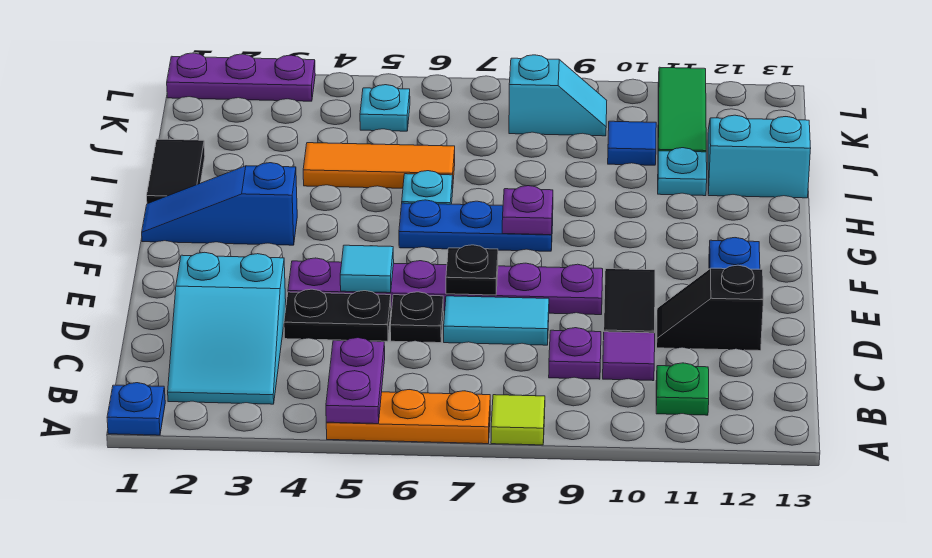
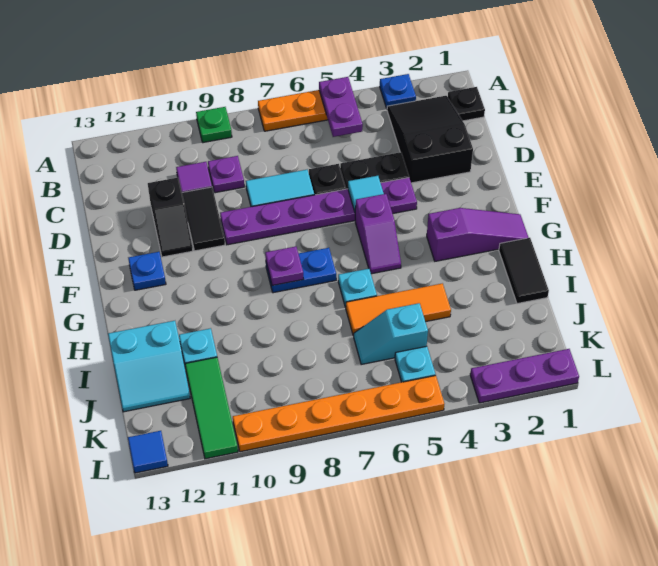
blue 1x1 plate [107,383,165,435] -> blue 1x1 plate moved to [380,74,416,108]
lime 1x1 tile [491,395,545,445] -> none
cyan 2x3 slope [168,252,286,404] -> black 2x3 slope [387,96,473,183]
green 1x1 plate [656,363,709,415] -> green 1x1 plate moved to [196,107,232,143]
black 1x2 slope [657,265,763,351] -> black 1x2 slope turned to [148,177,193,257]
black 1x1 plate [446,245,498,295] -> black 1x1 plate moved to [448,87,485,121]
none -> purple 1x2 slope [355,194,401,274]
blue 1x3 slope [142,163,297,245] -> purple 1x3 slope [427,208,529,261]
blue 1x3 plate [399,200,553,251] -> blue 1x2 plate [266,248,336,293]
blue 1x1 tile [608,121,656,165] -> blue 1x1 tile moved to [128,431,168,473]
cyan 1x2 slope [509,55,607,136] -> cyan 1x2 slope moved to [354,303,428,365]
none -> orange 1x6 plate [233,375,444,452]

